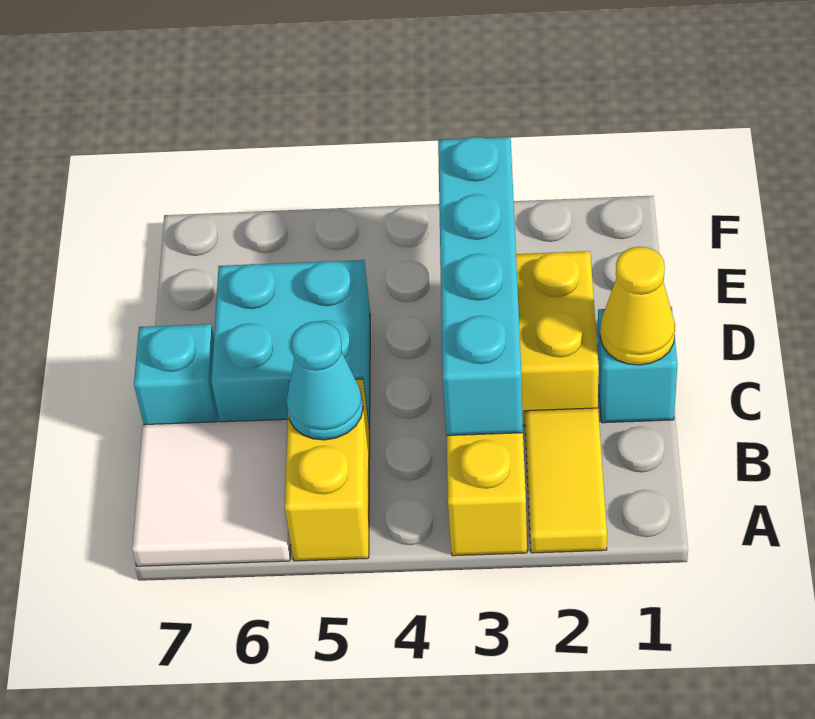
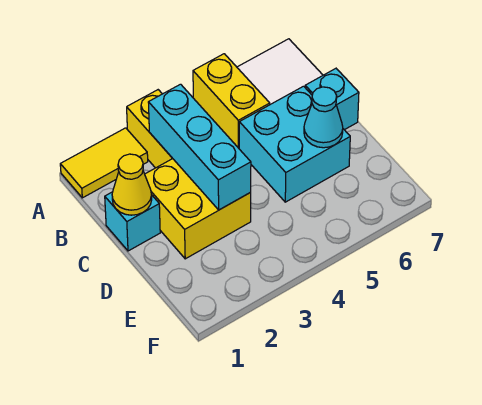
yellow 1x2 tile [525,408,607,553] -> yellow 1x2 tile turned to [60,128,148,198]
cyan 1x4 brick [438,137,523,436] -> cyan 1x3 brick [148,84,251,210]
cyan 1x1 cone [286,321,363,440] -> cyan 1x1 cone moved to [304,87,343,148]

